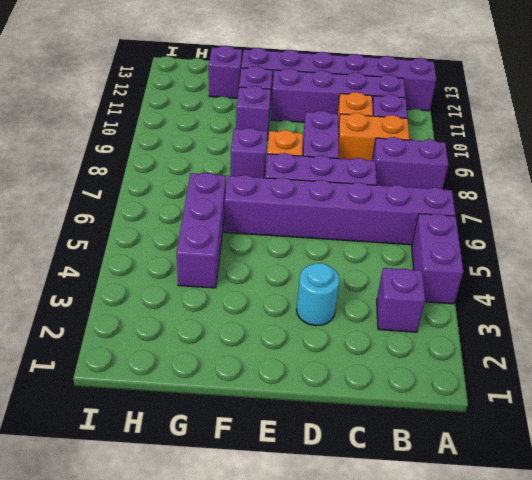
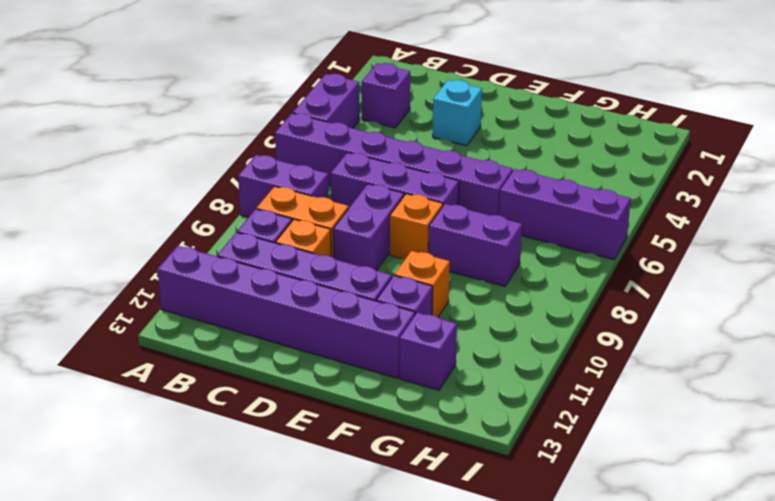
cyan 1x1 round brick [296,263,340,326] -> cyan 1x1 brick [433,80,482,146]
purple 1x1 brick [231,128,267,178] -> purple 1x2 brick [429,204,522,286]
purple 1x1 brick [236,86,271,140] -> orange 1x1 brick [395,251,450,317]
purple 1x3 brick [177,173,226,288] -> purple 1x3 brick turned to [499,169,631,260]

